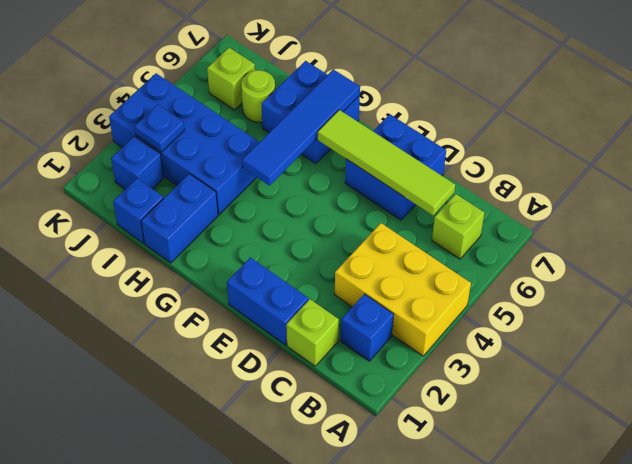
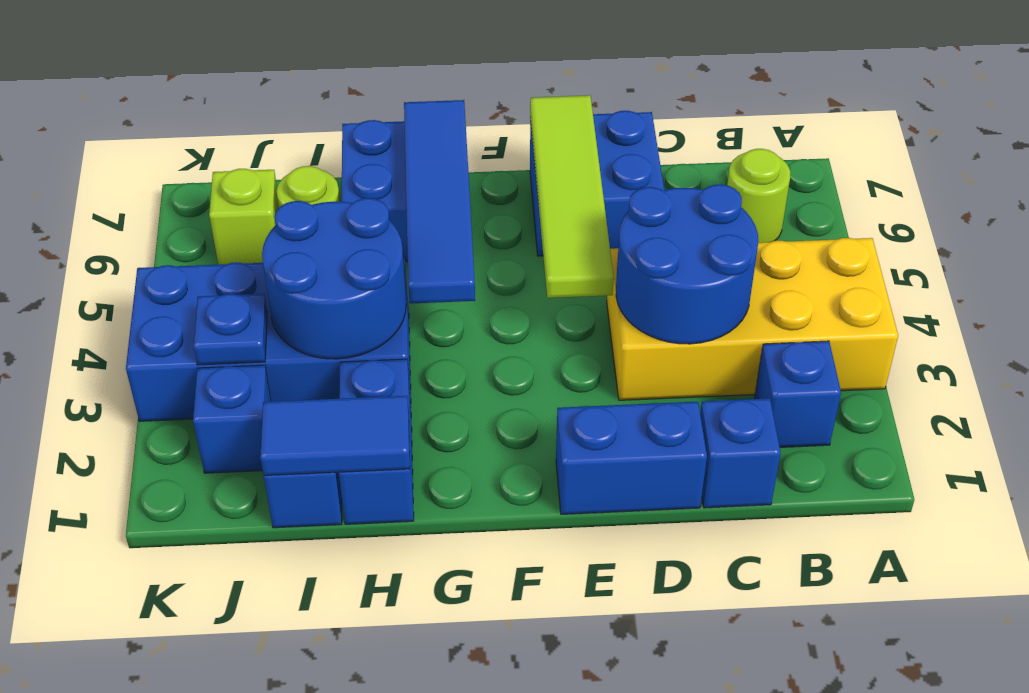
yellow 2x3 brick [335,223,471,356] -> yellow 2x4 brick [607,238,898,400]
lime 1x1 brick [432,194,484,259] -> lime 1x1 round brick [727,149,790,243]
lime 1x1 brick [286,299,339,366] -> blue 1x1 brick [700,398,781,508]
none -> blue 2x2 round brick [616,184,758,344]
lime 1x4 tile [317,110,455,215] -> lime 1x4 tile turned to [530,95,614,298]
none -> blue 1x2 tile [260,396,410,476]
none -> blue 2x2 round brick [262,198,406,359]

